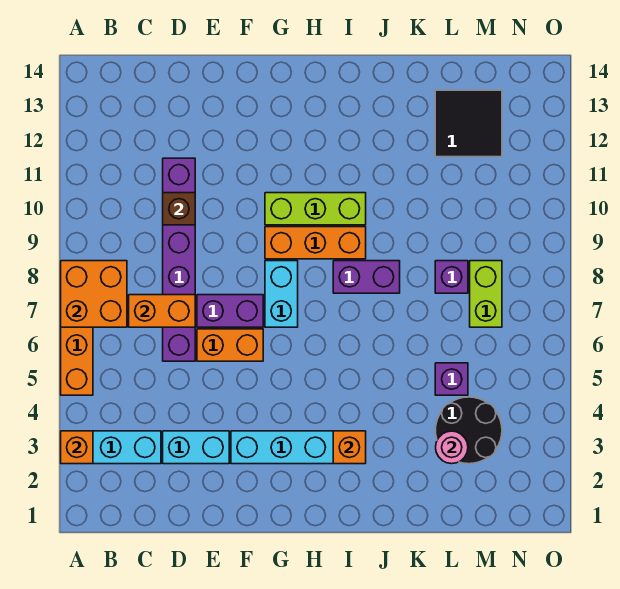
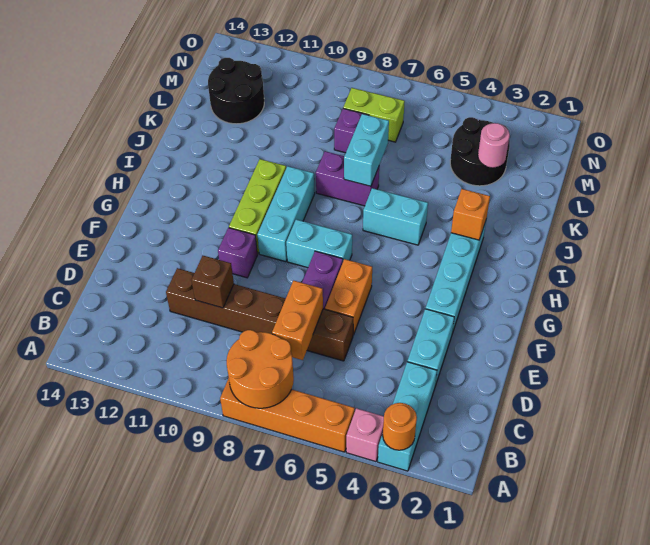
orange 1x1 brick [61,431,93,464] -> orange 1x1 round brick [383,403,417,450]
none -> pink 1x1 brick [346,408,384,462]
orange 2x2 brick [61,261,127,327] -> orange 2x2 round brick [227,330,294,408]
purple 1x6 brick [163,158,195,361] -> brown 1x6 brick [166,268,353,361]
orange 1x3 brick [265,227,366,259] -> cyan 1x3 brick [257,166,315,262]
none -> cyan 1x2 brick [363,188,428,245]
purple 1x2 brick [333,261,400,293] -> purple 1x2 brick turned to [316,151,379,206]
none -> cyan 1x2 brick [344,114,389,186]
purple 1x1 brick [435,363,468,395] -> purple 1x1 brick moved to [218,228,257,278]
black 2x2 tile [435,90,502,157] -> black 2x2 round brick [208,58,264,124]

